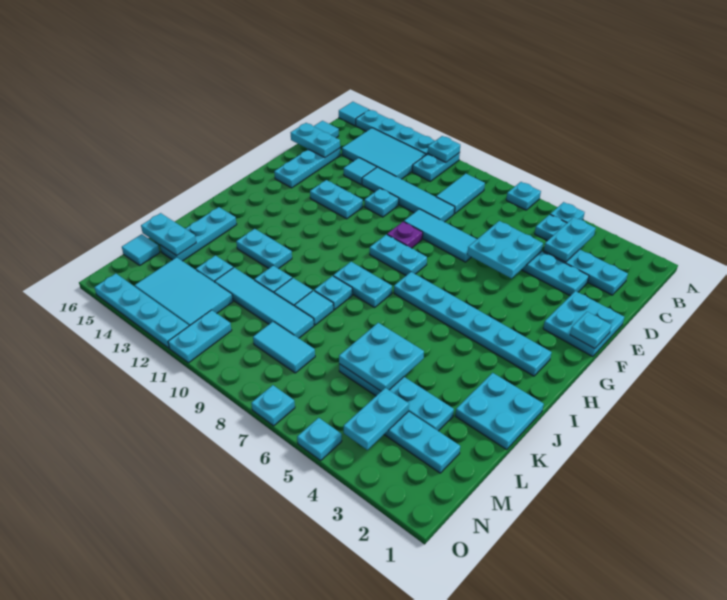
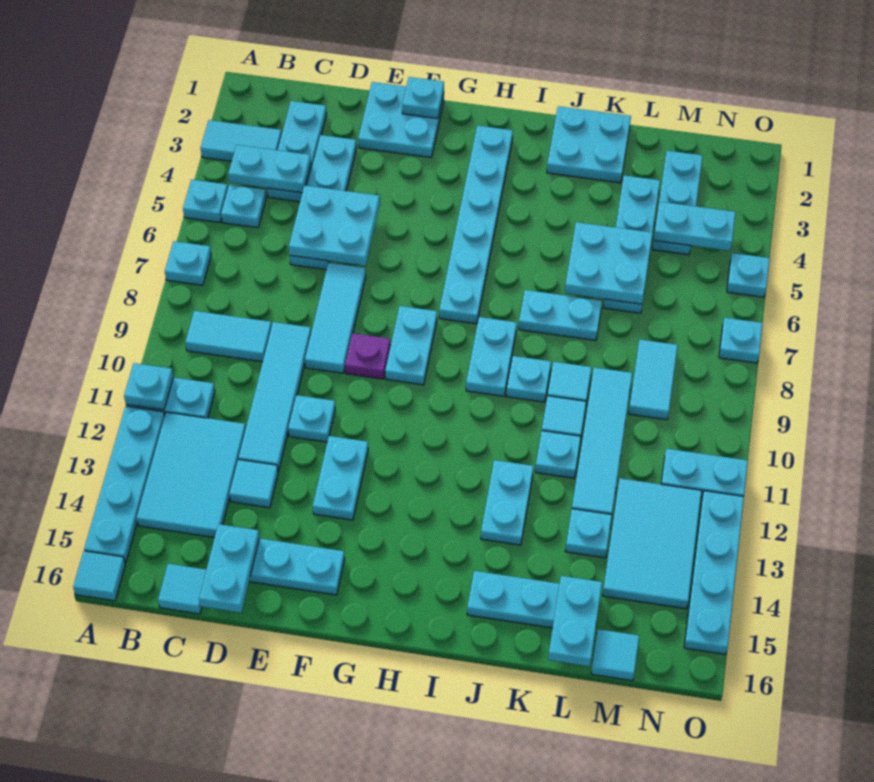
none -> cyan 1x2 tile [200,120,282,161]
none -> cyan 1x2 plate [519,290,602,341]

